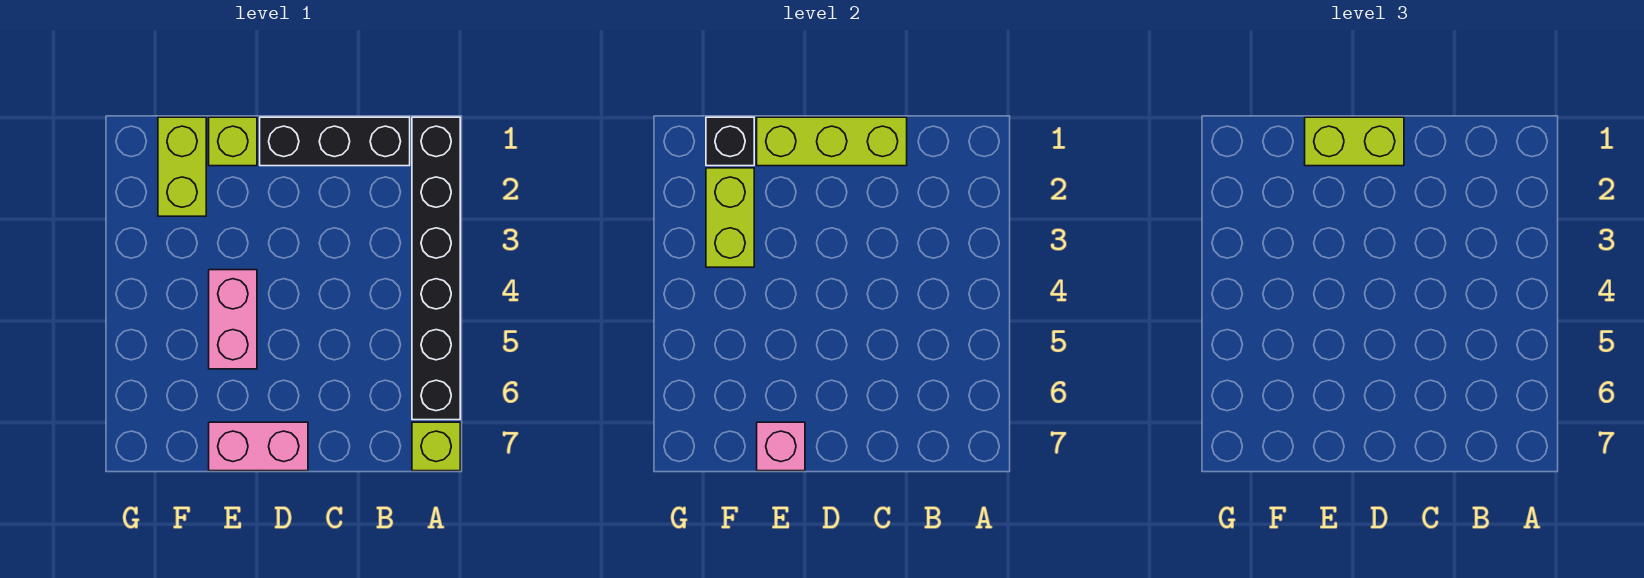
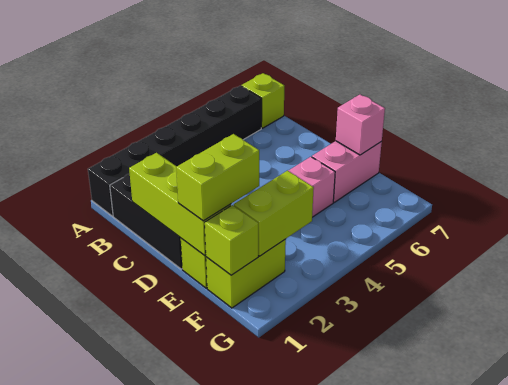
lime 1x2 brick [1305,117,1404,166] -> lime 1x2 brick turned to [176,134,259,221]
pink 1x2 brick [209,422,308,471] -> pink 1x2 brick turned to [312,141,382,202]
black 1x1 brick [706,117,754,166] -> lime 1x1 brick [205,205,258,275]

